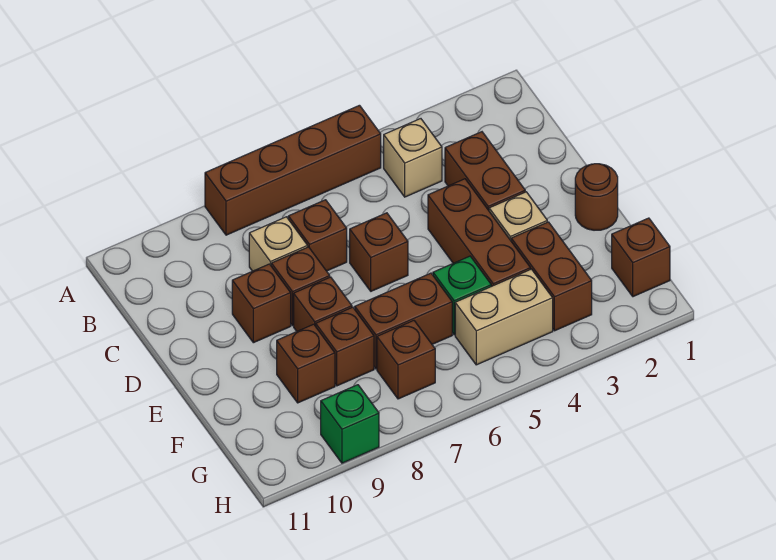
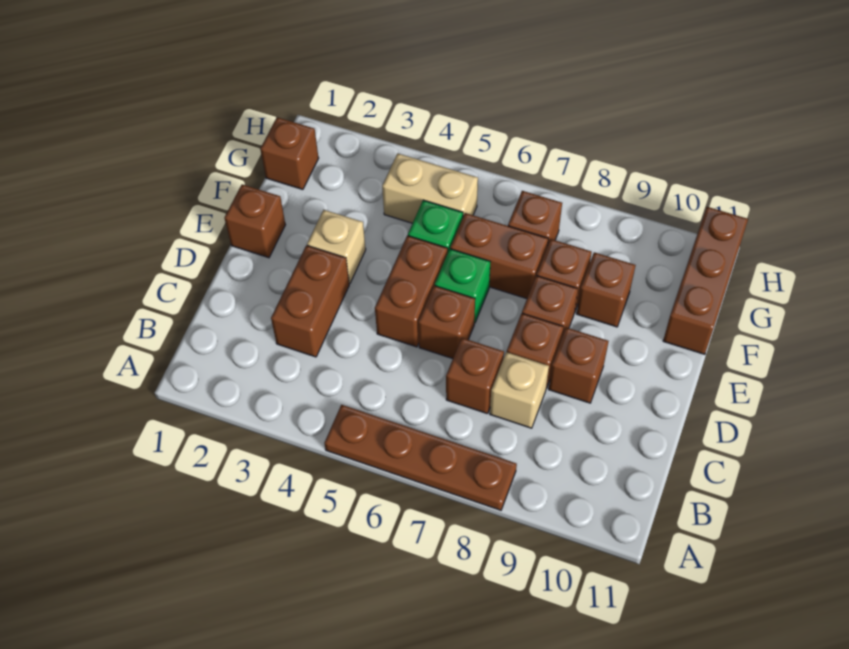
brown 1x4 brick [205,105,381,235] -> brown 1x4 plate [324,405,517,510]
tan 1x1 brick [384,119,442,197] -> none
brown 1x3 brick [428,179,530,286] -> brown 1x3 brick moved to [663,207,748,354]
brown 1x1 round brick [575,164,618,230] -> brown 1x1 brick [225,184,285,258]
brown 1x2 brick [511,222,592,331] -> brown 1x2 brick moved to [375,236,448,347]
green 1x1 brick [321,385,379,463] -> green 1x1 brick moved to [435,249,490,323]

